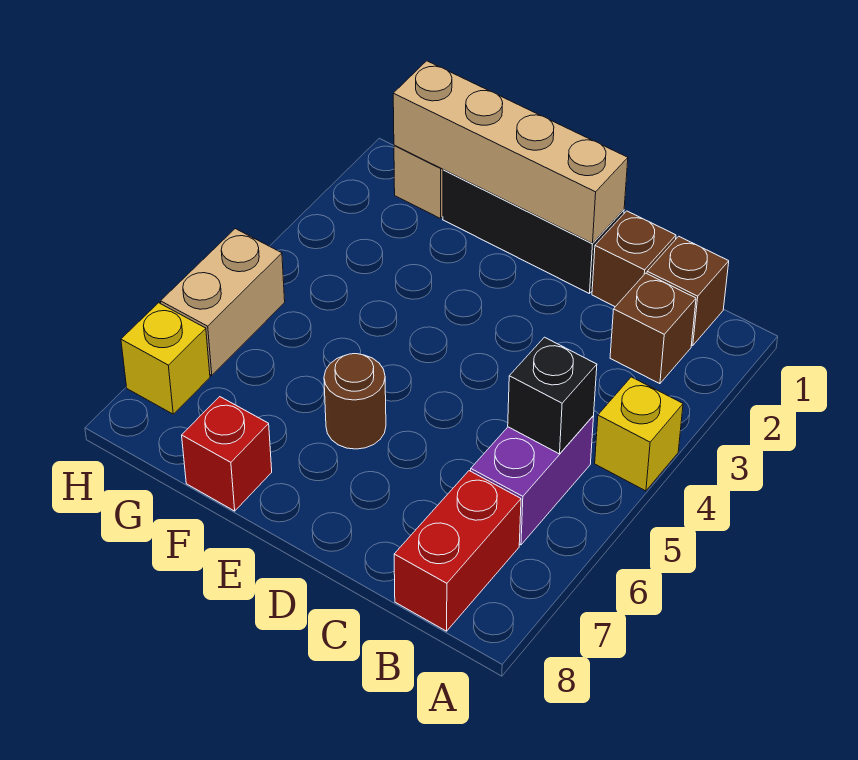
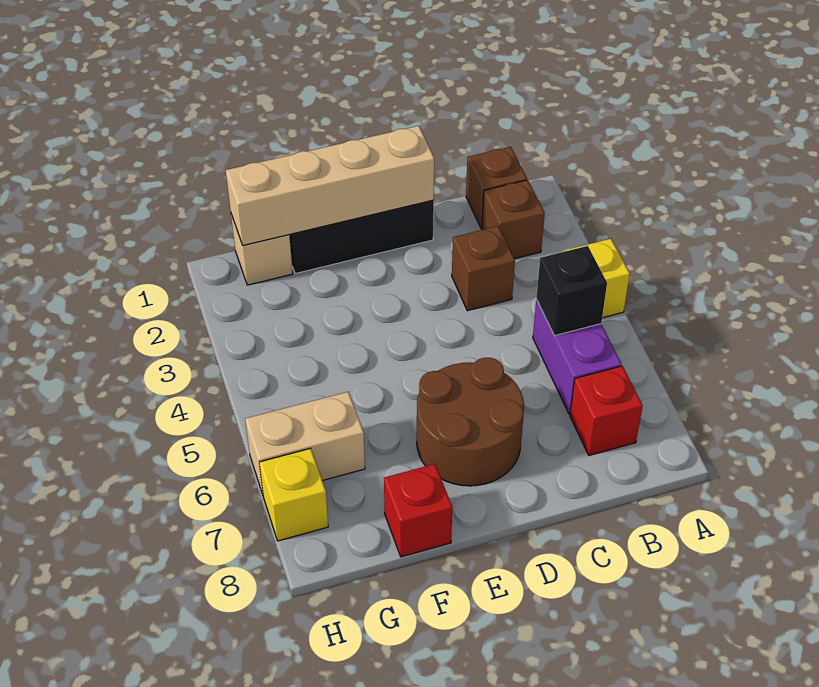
red 1x2 brick [394,471,521,631] -> red 1x1 brick [570,366,643,455]
brown 1x1 brick [592,211,676,307] -> brown 1x1 brick moved to [452,226,515,311]
brown 1x1 round brick [324,354,386,449] -> brown 2x2 round brick [417,358,524,486]
tan 1x2 brick [161,229,285,376] -> tan 1x2 brick turned to [245,392,365,494]

